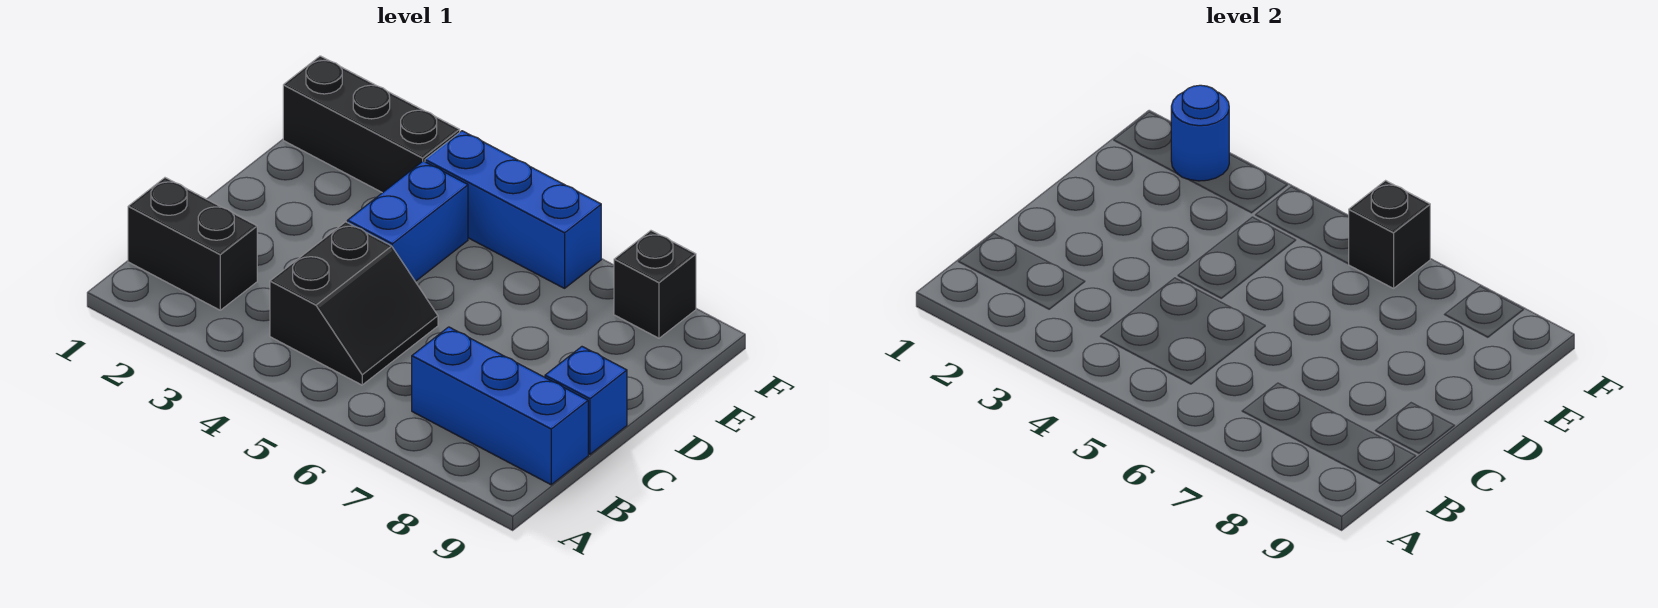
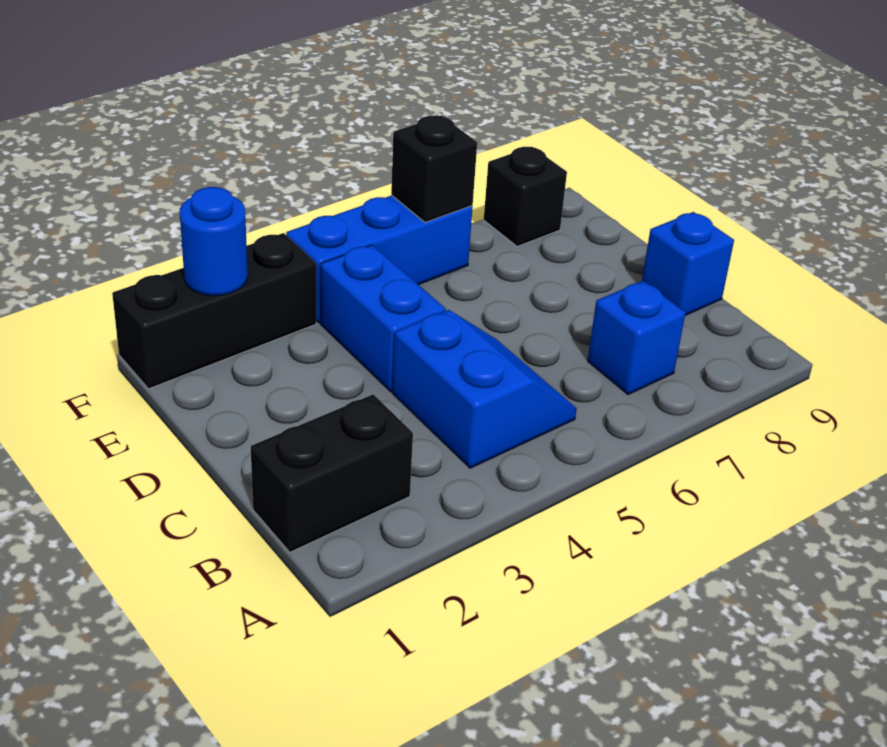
black 2x2 slope [270,222,438,385] -> blue 2x2 slope [392,310,577,468]
blue 1x3 brick [412,327,588,485] -> blue 1x1 brick [588,281,685,395]

